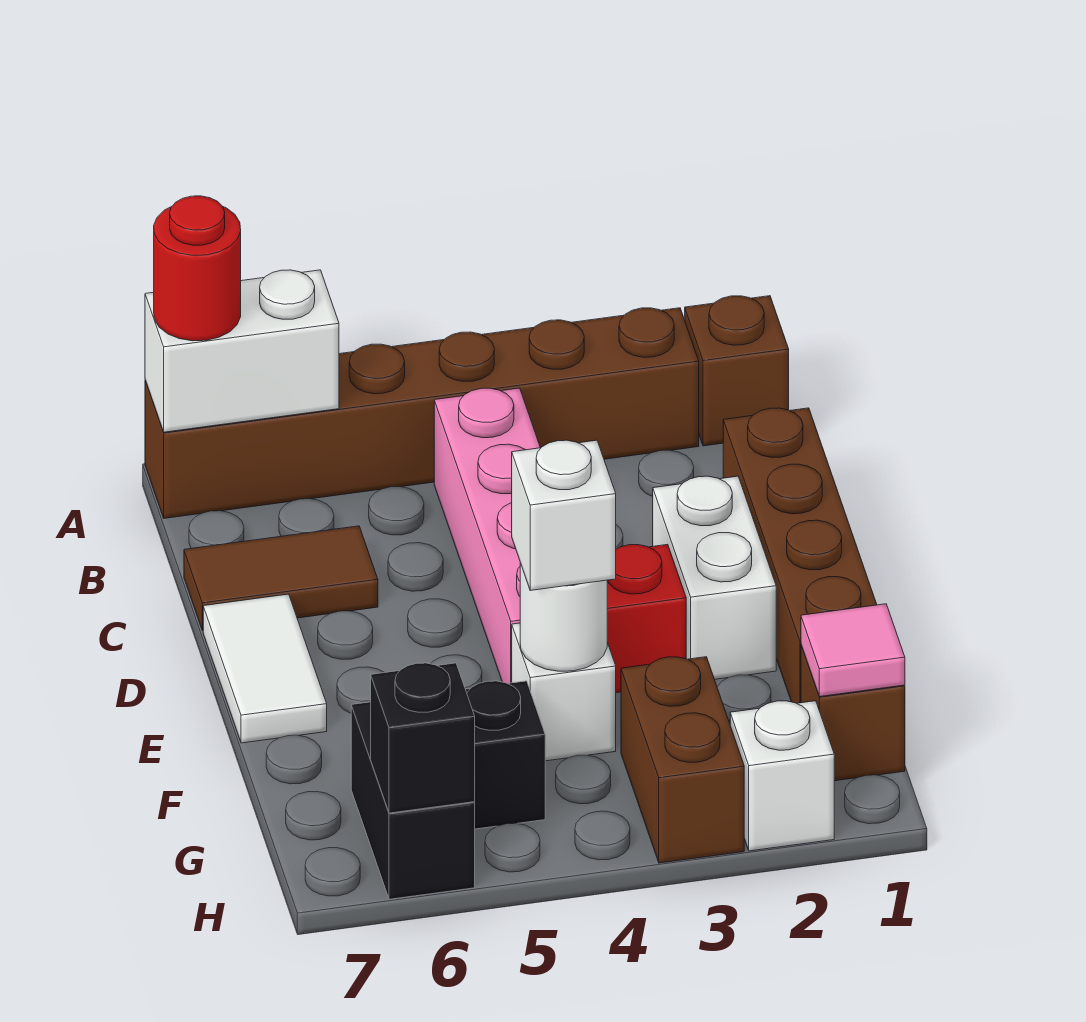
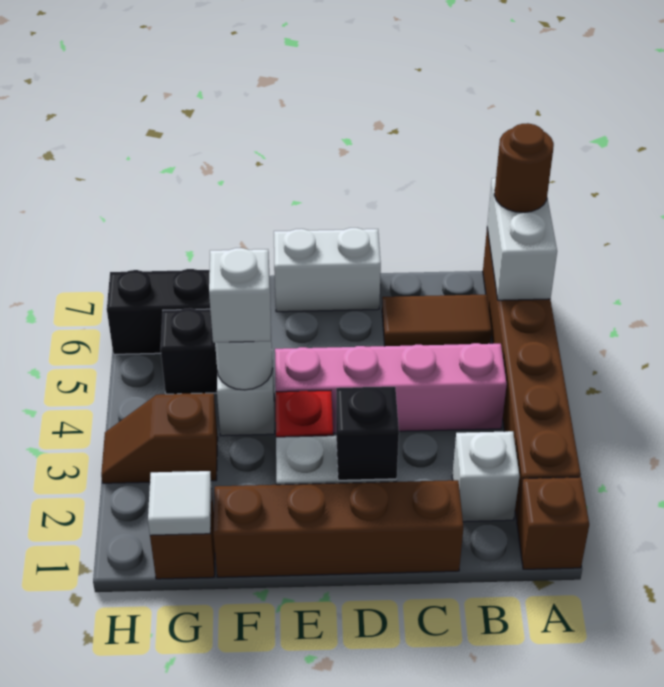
red 1x1 round brick [154,196,241,341] -> brown 1x1 round brick [494,123,554,212]
brown 1x2 tile [184,526,378,631] -> brown 1x2 tile turned to [382,295,492,346]
white 1x2 tile [203,594,327,743] -> white 1x2 brick [274,228,381,312]
pink 1x1 tile [801,604,905,697] -> white 1x1 tile [148,471,212,535]
brown 1x2 brick [621,657,744,863] -> brown 1x2 slope [101,393,218,483]
white 1x1 brick [730,701,834,851] -> white 1x1 brick moved to [452,431,520,522]
black 1x1 brick [371,663,475,813] -> black 1x1 brick moved to [336,387,399,480]

